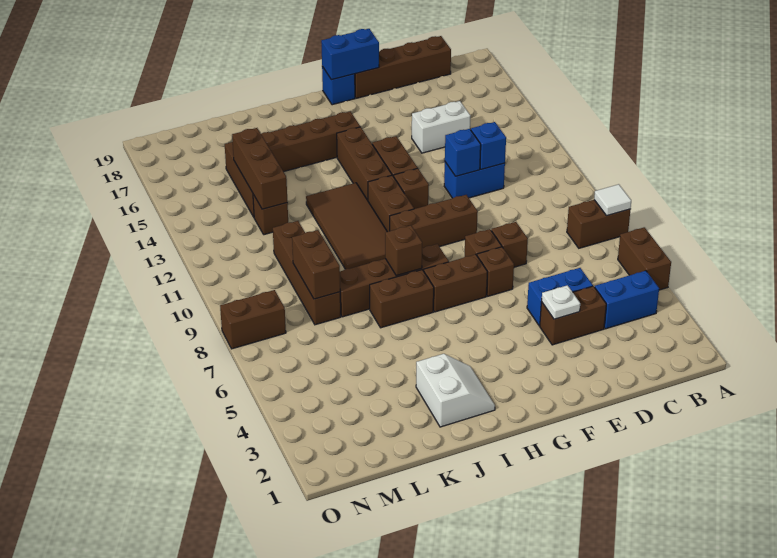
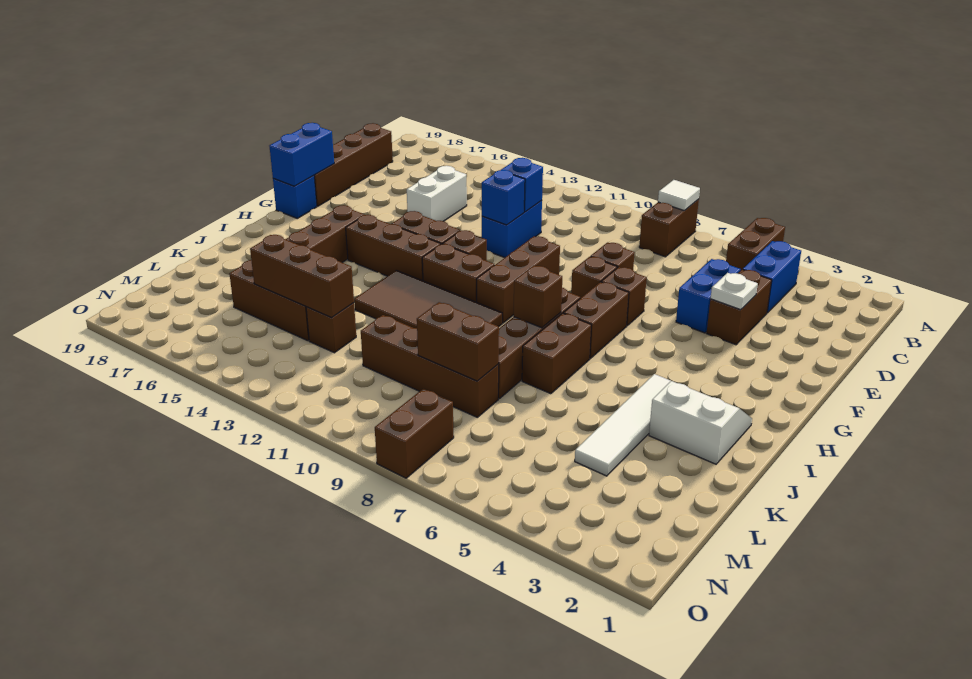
brown 1x2 brick [618,227,671,290] -> brown 1x2 brick turned to [726,218,785,271]
none -> white 1x4 tile [575,374,671,476]

